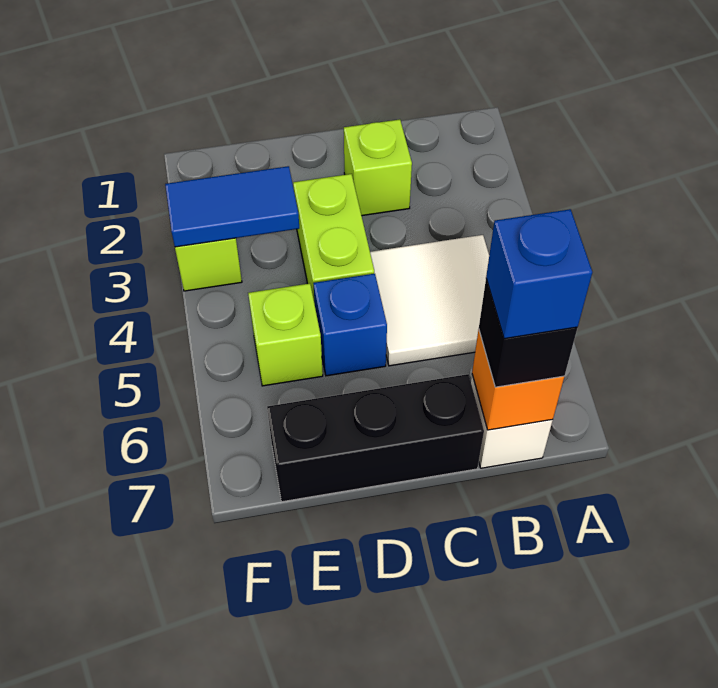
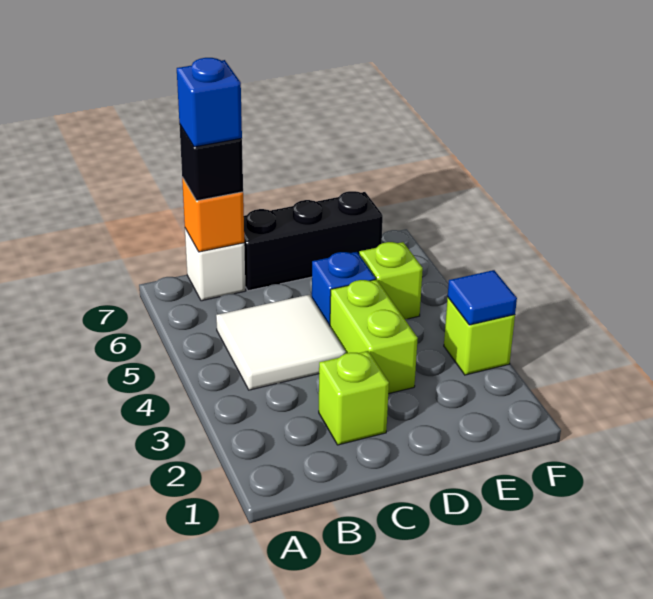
blue 1x2 tile [165,166,299,247] -> blue 1x1 tile [448,270,517,325]

